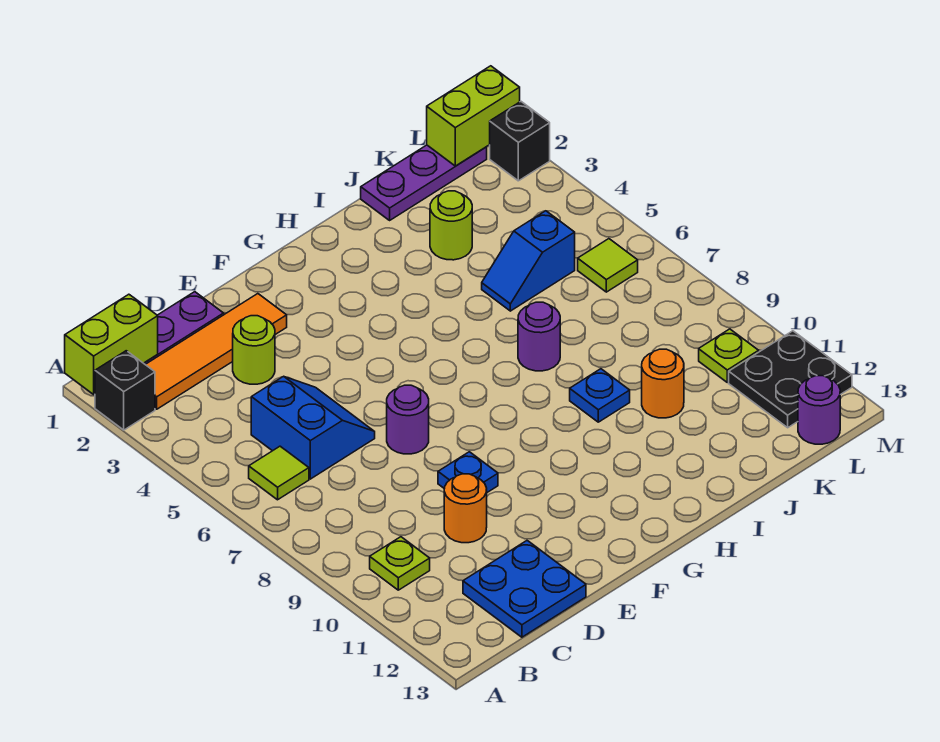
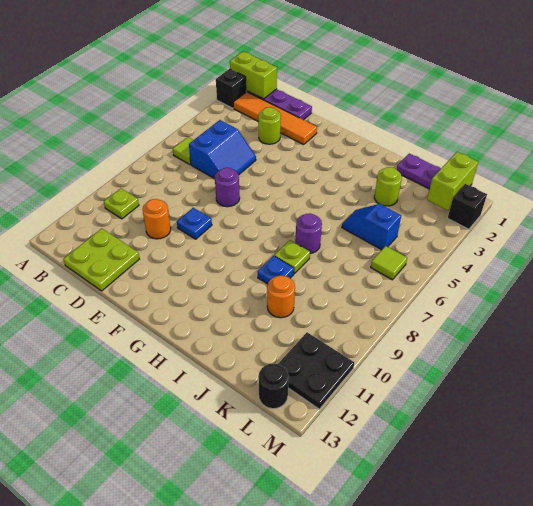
blue 2x2 plate [463,541,586,637] -> lime 2x2 plate [63,229,140,291]
lime 1x2 brick [427,66,520,166] -> lime 1x2 brick turned to [427,152,478,211]
lime 1x1 plate [699,329,759,382] -> lime 1x1 plate moved to [274,240,310,274]
purple 1x1 round brick [798,376,840,444] -> black 1x1 round brick [258,364,289,409]

